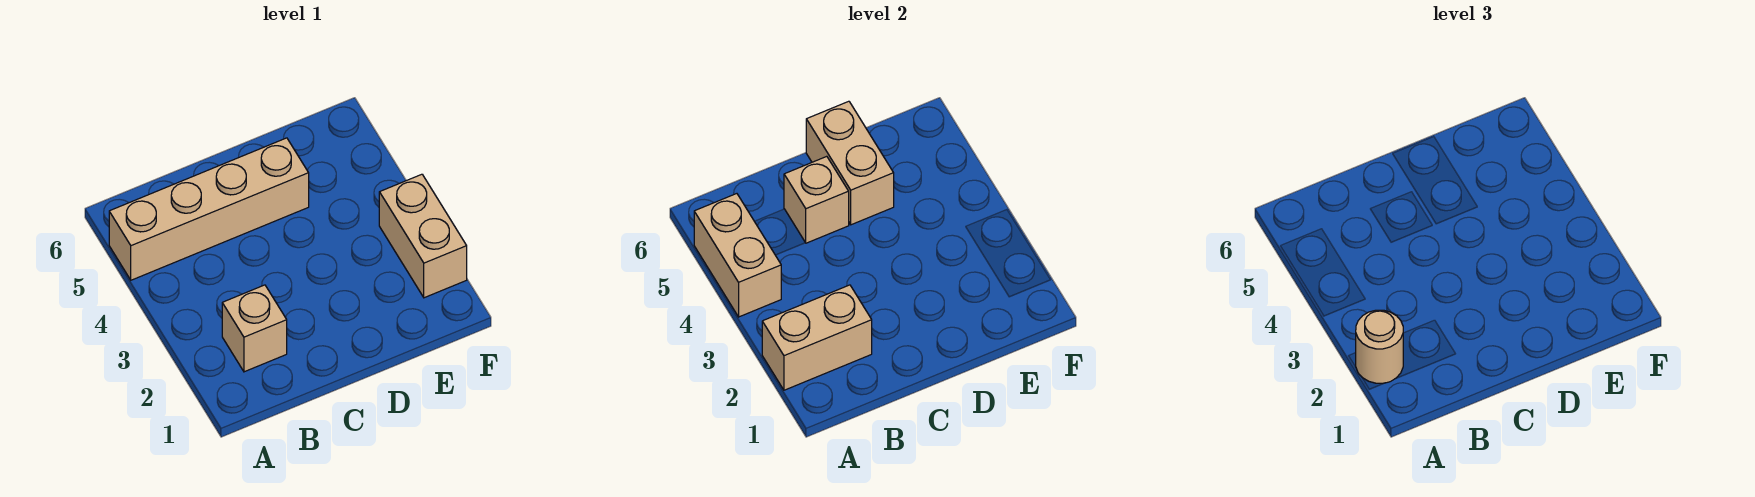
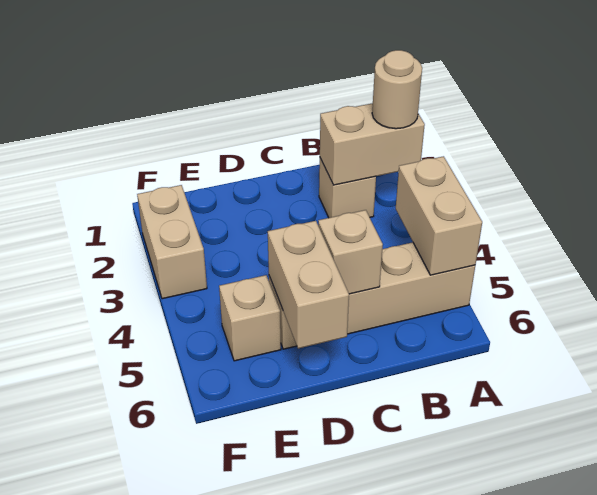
none -> tan 1x1 brick [219,275,281,361]

